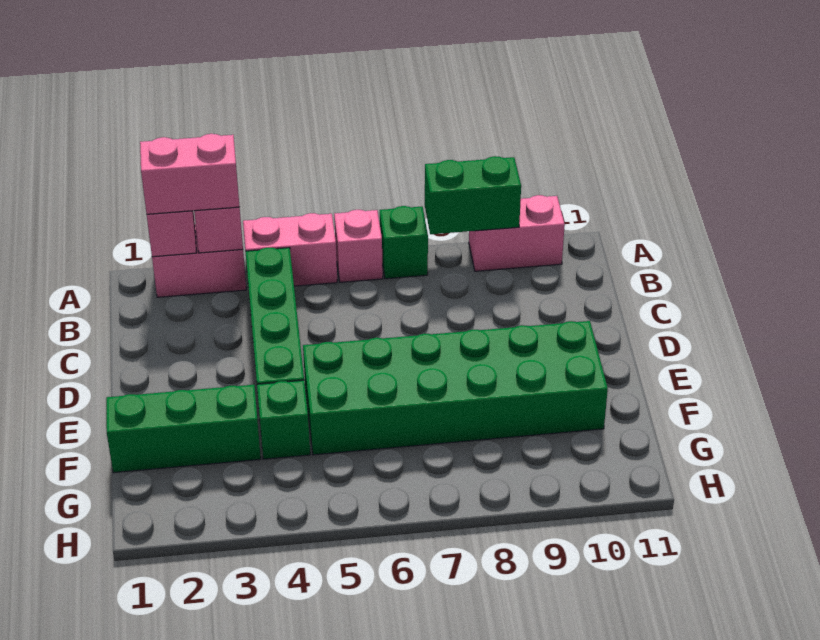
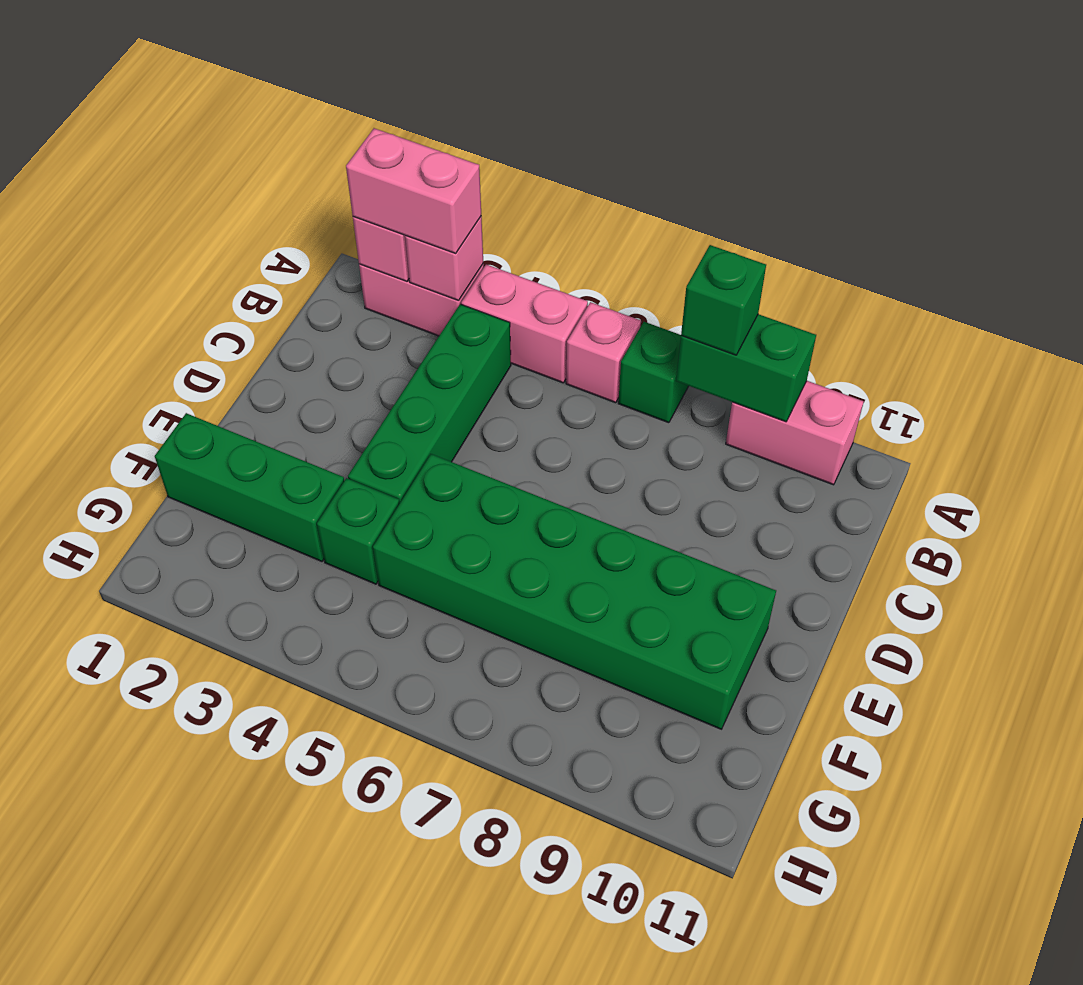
none -> green 1x1 brick [681,245,766,355]

